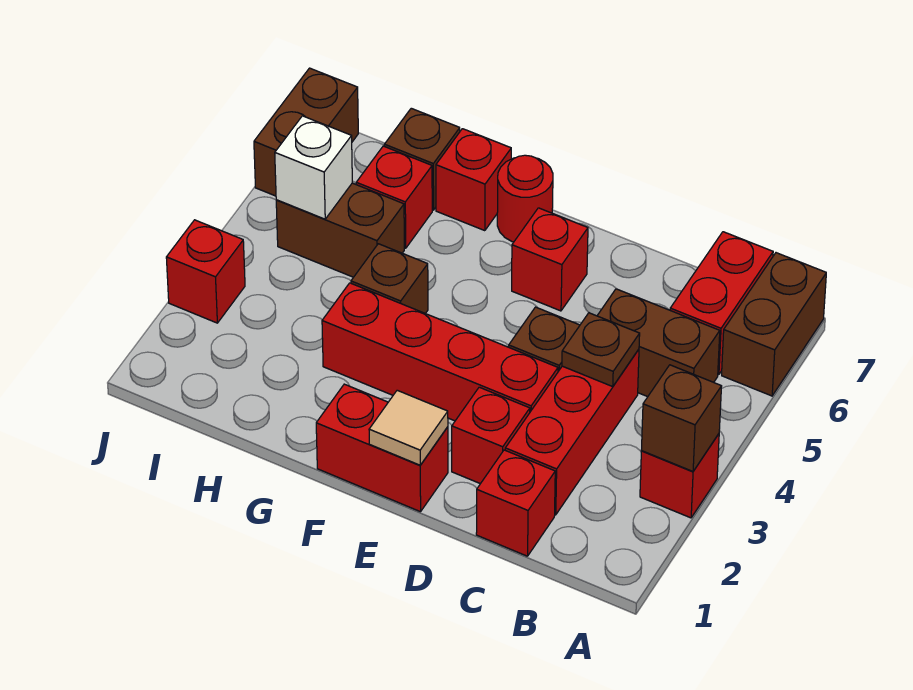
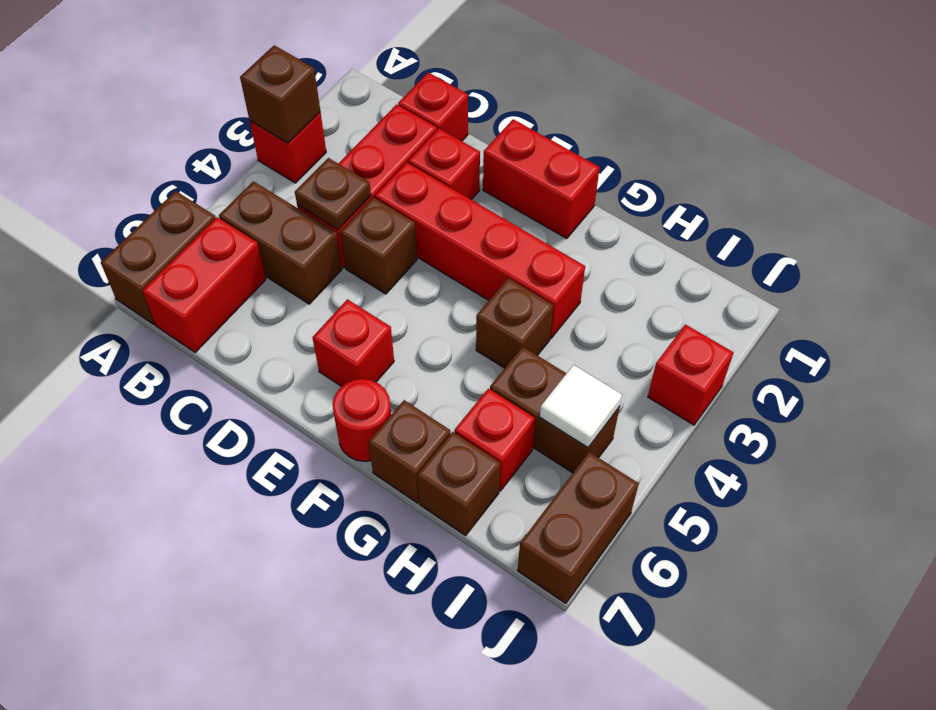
tan 1x1 tile [369,390,448,465] -> none
red 1x1 brick [436,129,511,231] -> brown 1x1 brick [369,400,450,503]
white 1x1 brick [275,116,352,219] -> white 1x1 tile [540,365,622,447]

